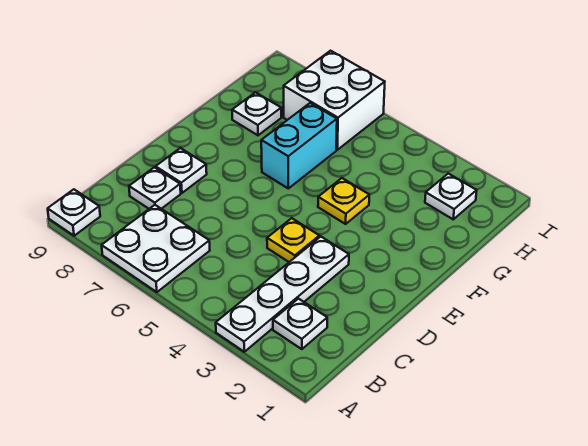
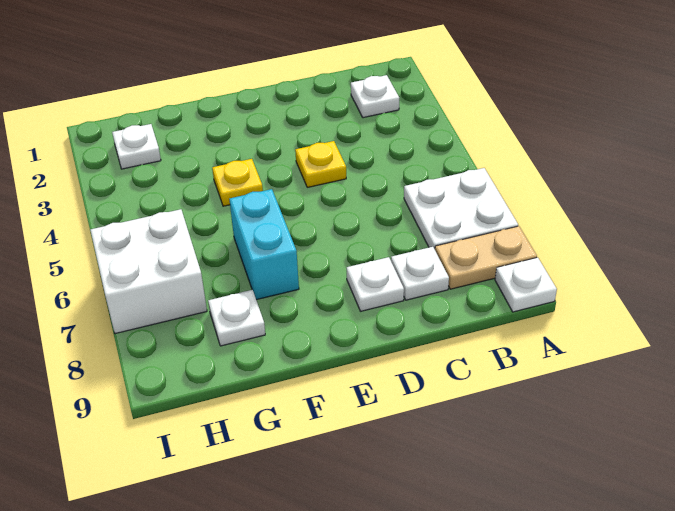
white 1x4 plate [216,237,349,352] -> none
none -> tan 1x2 plate [435,226,537,289]
cyan 1x2 brick [261,103,337,188] -> cyan 1x2 brick turned to [229,189,299,300]

